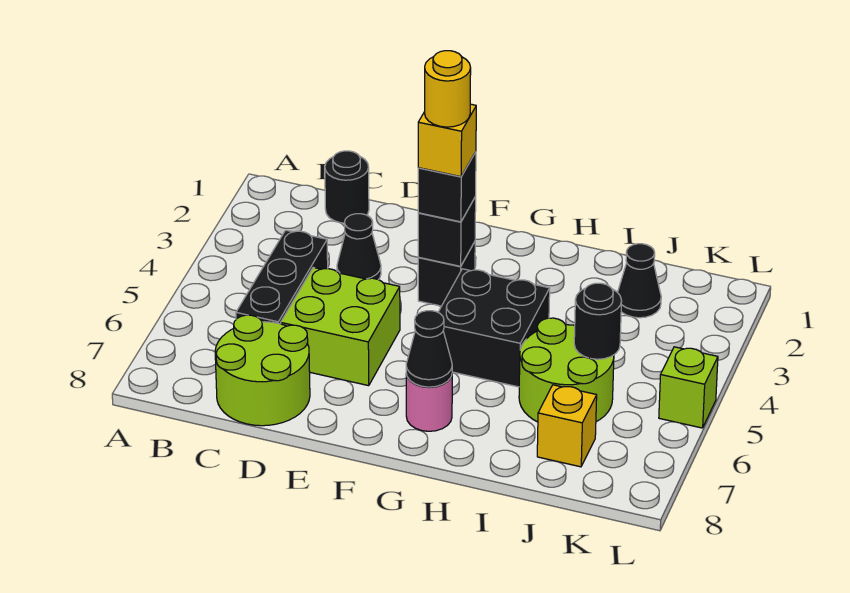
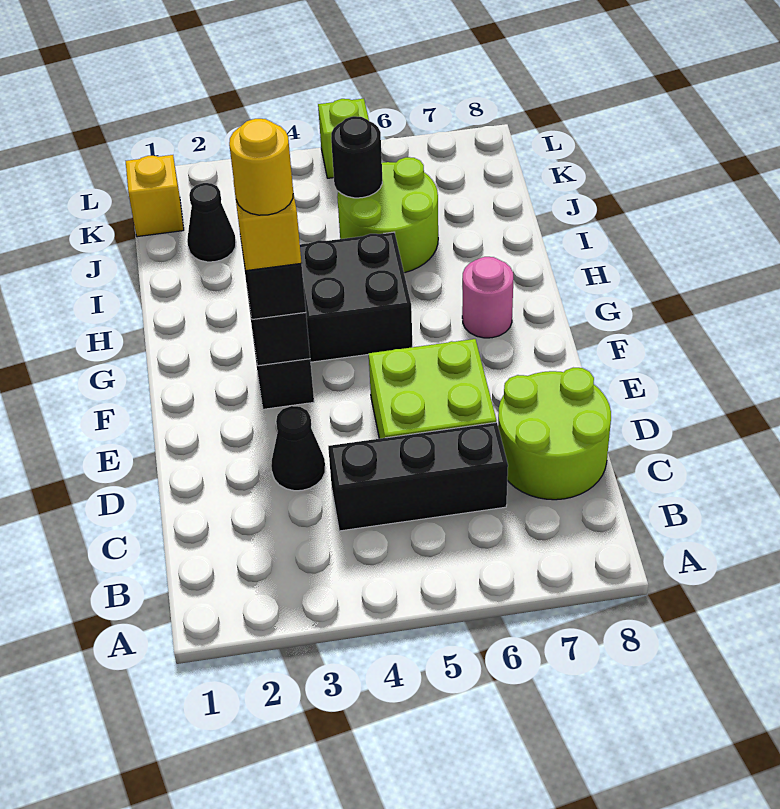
black 1x1 round brick [325,151,369,223] -> none
black 1x1 cone [406,311,452,387] -> none
yellow 1x1 brick [537,385,597,467] -> yellow 1x1 brick moved to [126,155,184,237]

